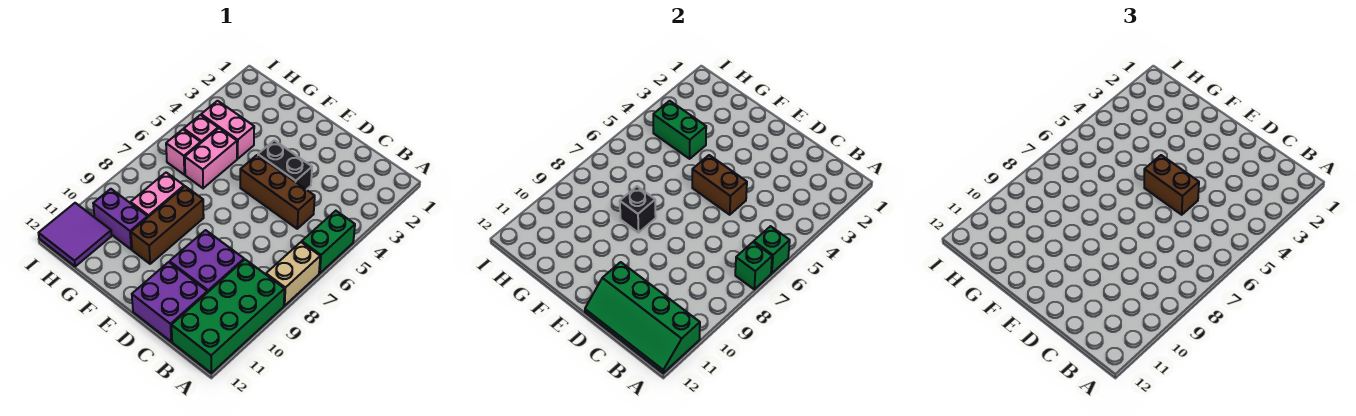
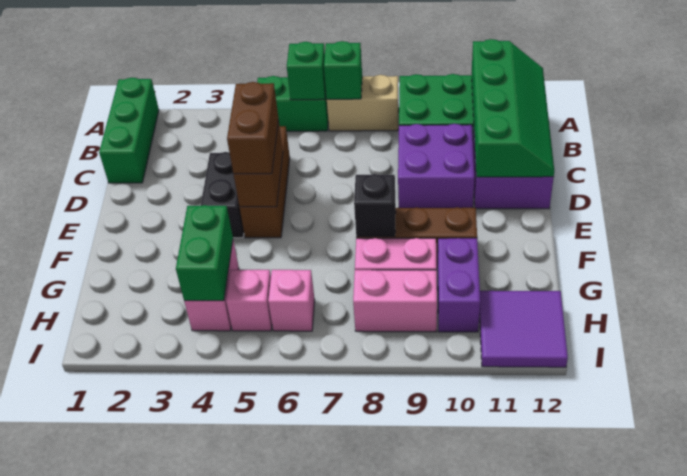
none -> green 1x3 brick [99,78,159,183]
pink 1x2 brick [185,128,237,188] -> pink 1x2 brick moved to [353,270,437,332]

